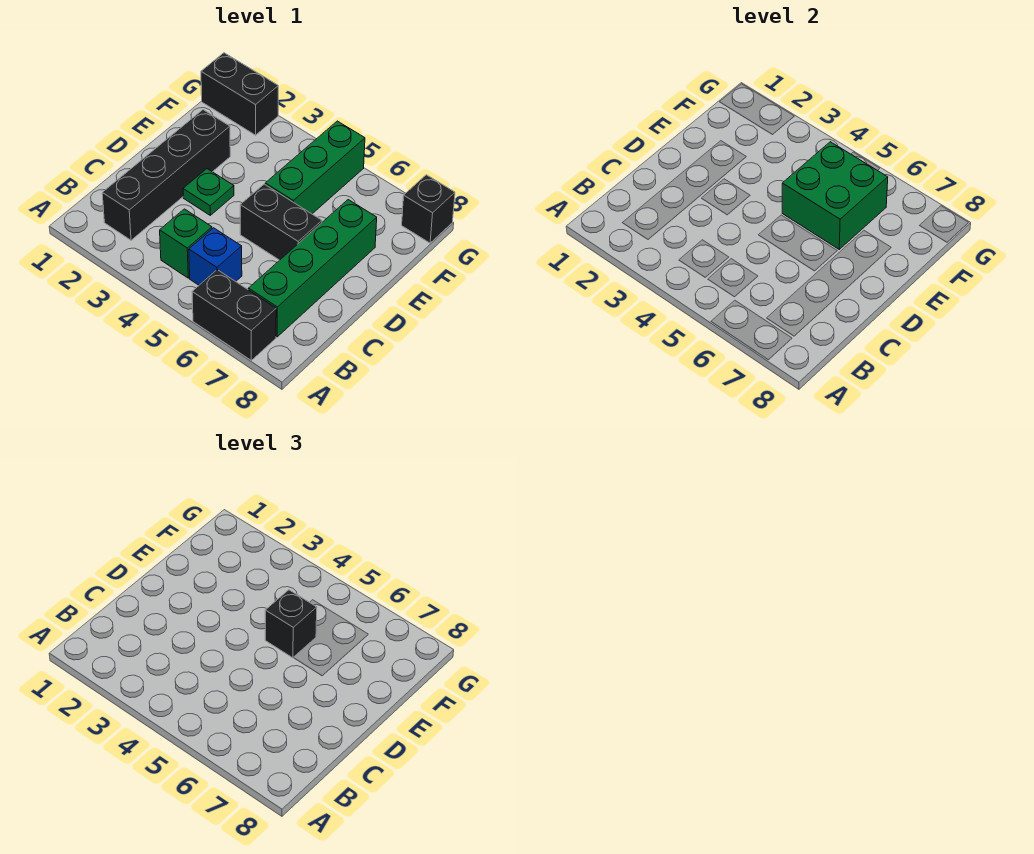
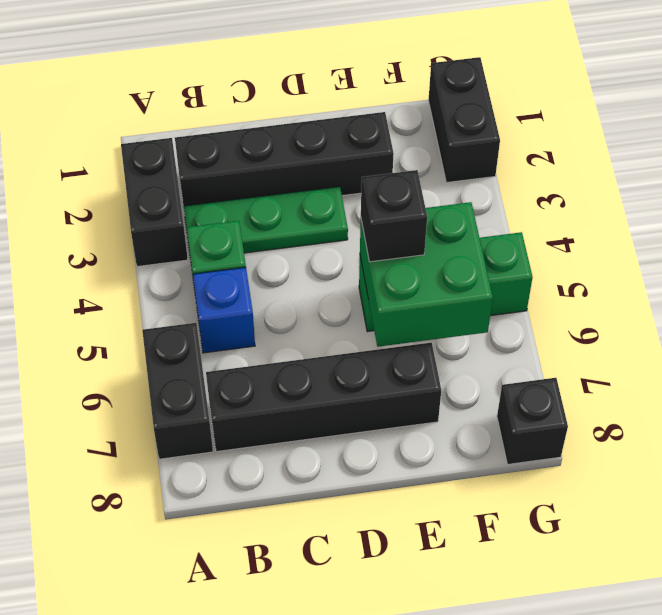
green 1x4 brick [248,200,377,337] -> black 1x4 brick [206,343,441,452]
green 1x1 plate [183,169,234,215] -> green 1x3 plate [183,187,348,253]
black 1x2 brick [240,184,322,260] -> black 1x2 brick moved to [121,138,188,267]

